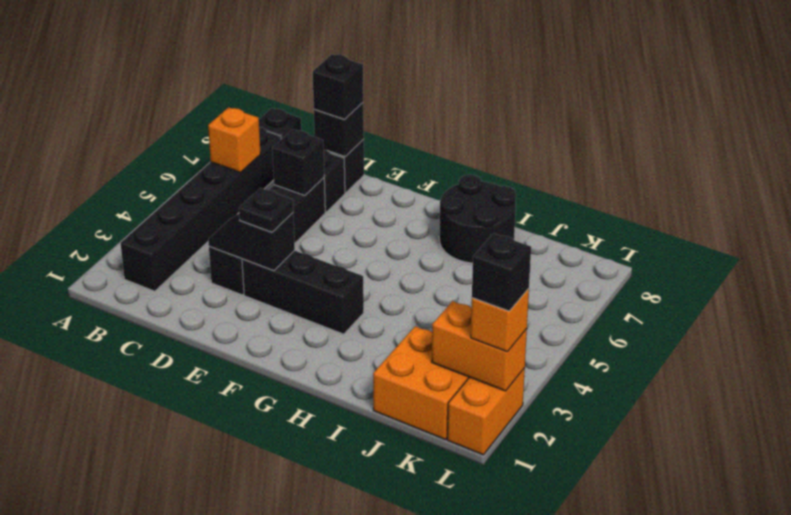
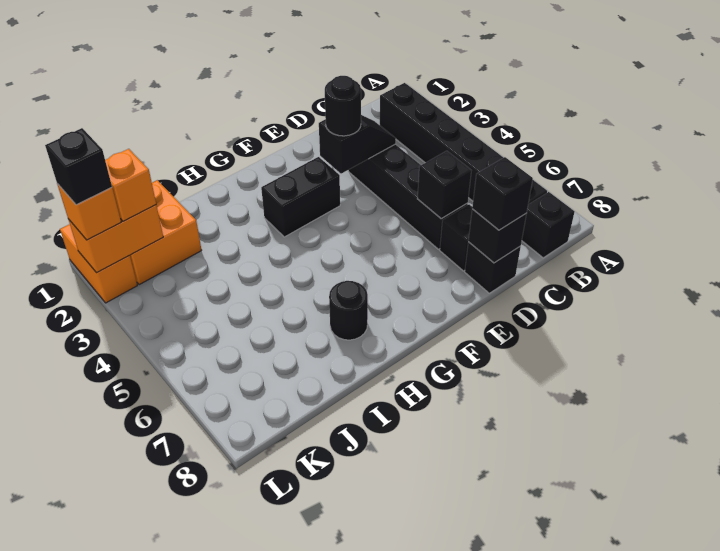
orange 1x1 brick [208,107,261,172] -> orange 1x1 brick moved to [105,149,156,221]
black 1x3 brick [242,250,364,334] -> black 1x2 brick [261,157,340,237]
black 1x1 plate [239,188,293,232] -> black 1x1 round brick [325,76,361,136]
black 2x2 round brick [439,175,516,263] -> black 1x1 round brick [329,281,368,340]

